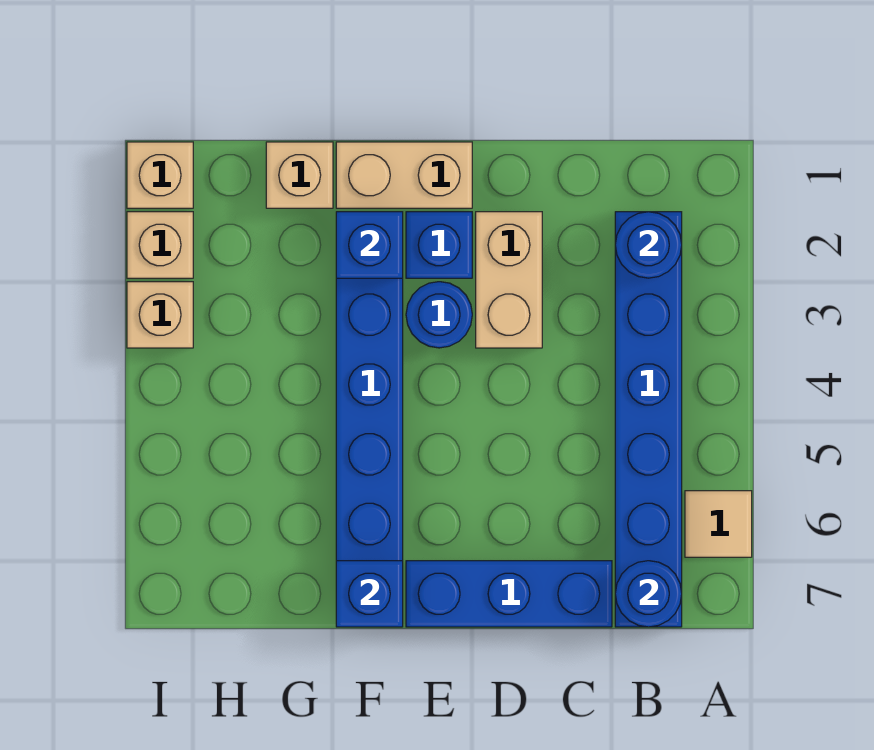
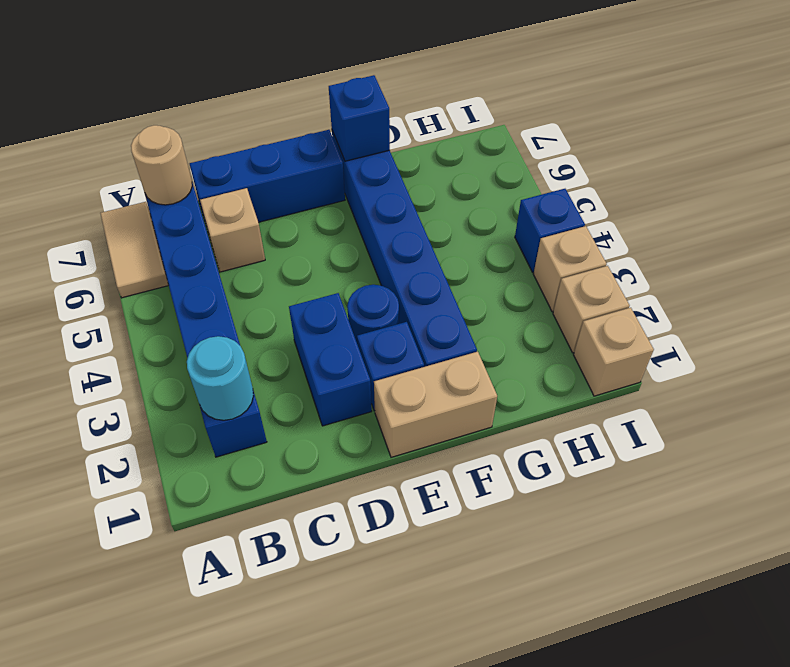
tan 1x1 tile [685,491,752,557] -> tan 1x2 tile [100,202,169,298]
blue 1x1 round brick [615,212,682,278] -> cyan 1x1 round brick [187,336,253,420]
blue 1x1 round brick [615,561,682,627] -> tan 1x1 round brick [131,125,192,205]
tan 1x2 brick [476,212,542,348] -> blue 1x2 brick [289,293,372,426]
blue 1x1 brick [336,212,403,278] -> blue 1x1 brick moved to [515,189,585,272]
tan 1x1 brick [266,142,333,208] -> tan 1x1 brick moved to [200,188,265,272]

